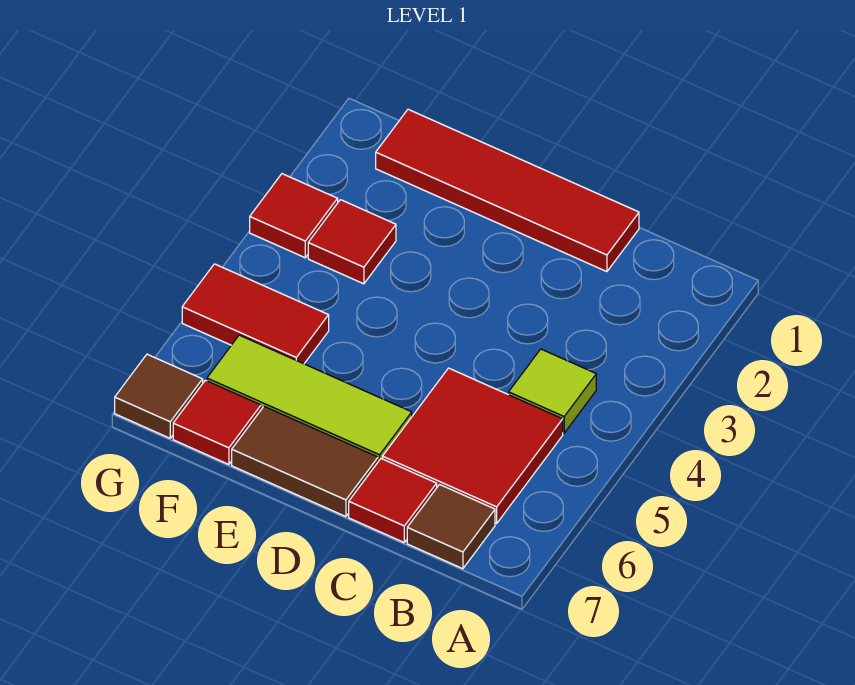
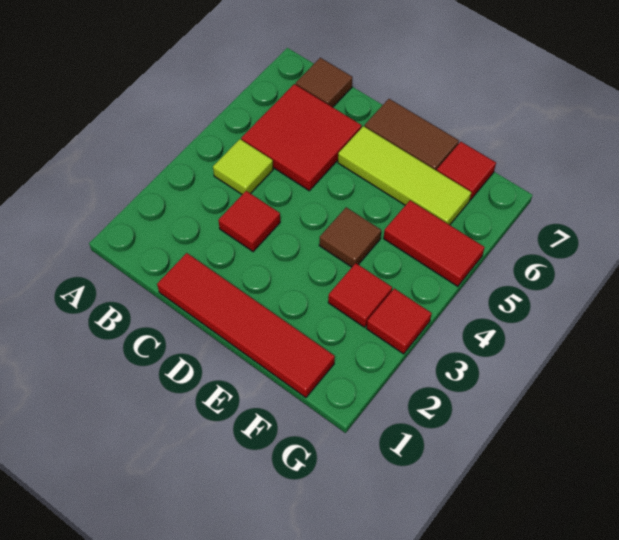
red 1x1 tile [349,459,437,542] -> red 1x1 tile moved to [218,191,280,252]
brown 1x1 tile [115,354,203,438] -> brown 1x1 tile moved to [319,207,381,267]

